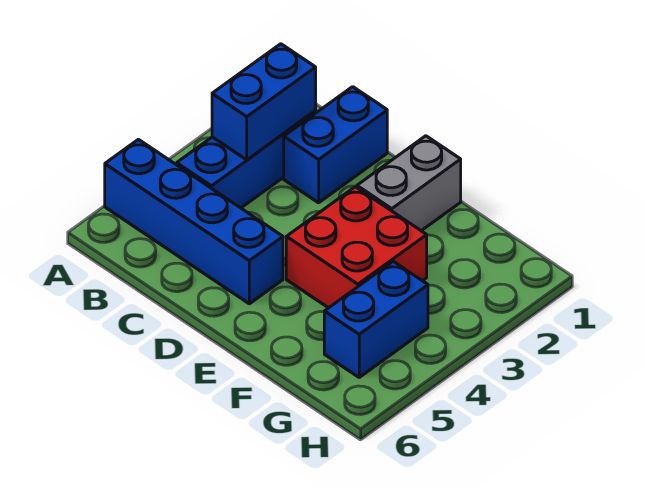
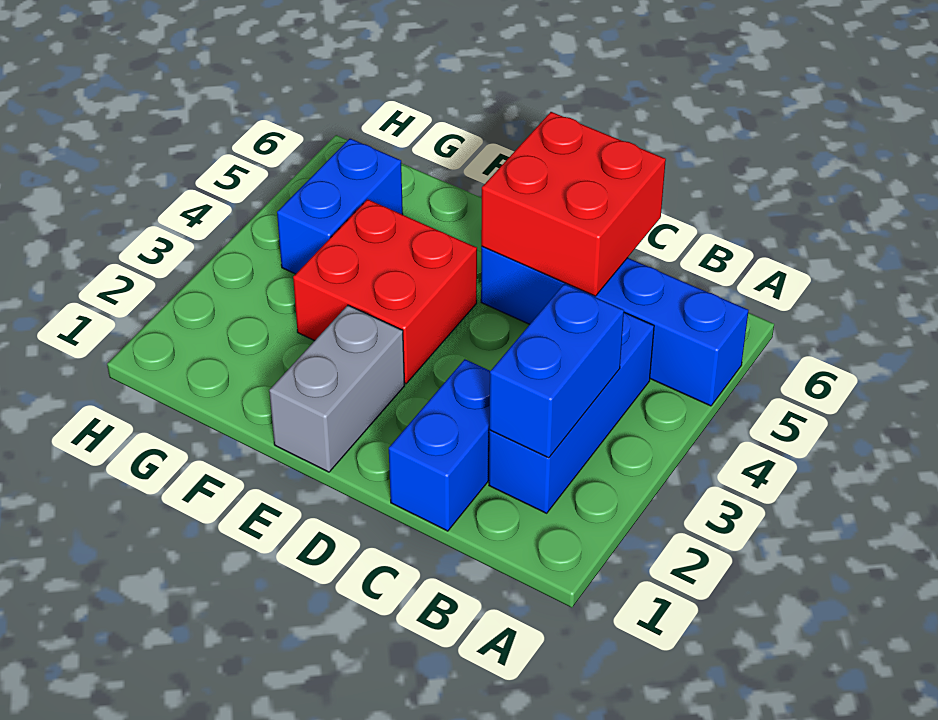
none -> red 2x2 brick [481,112,666,296]

